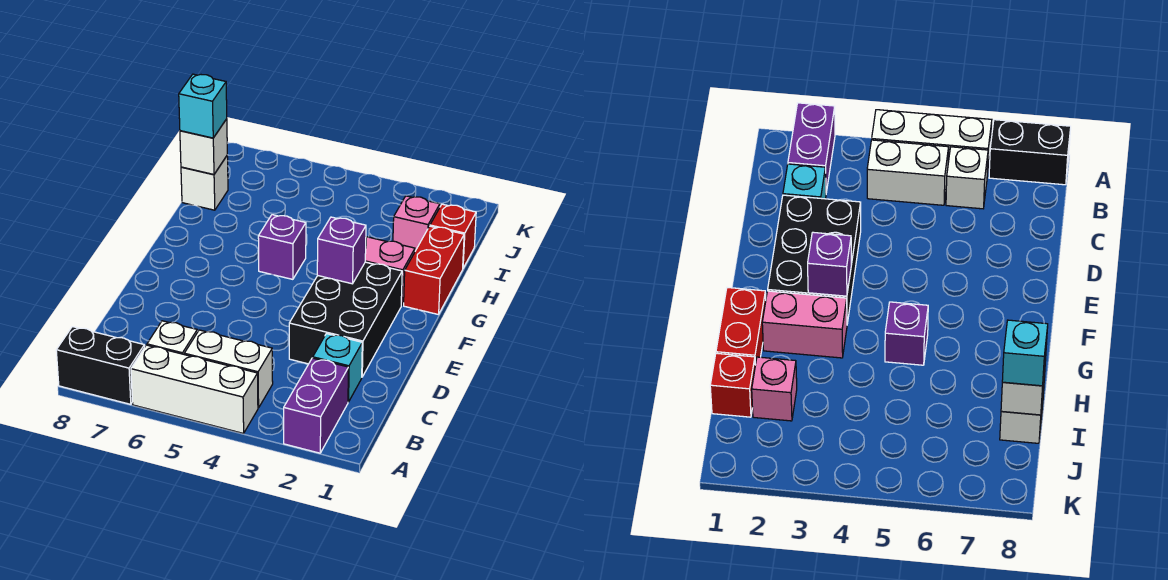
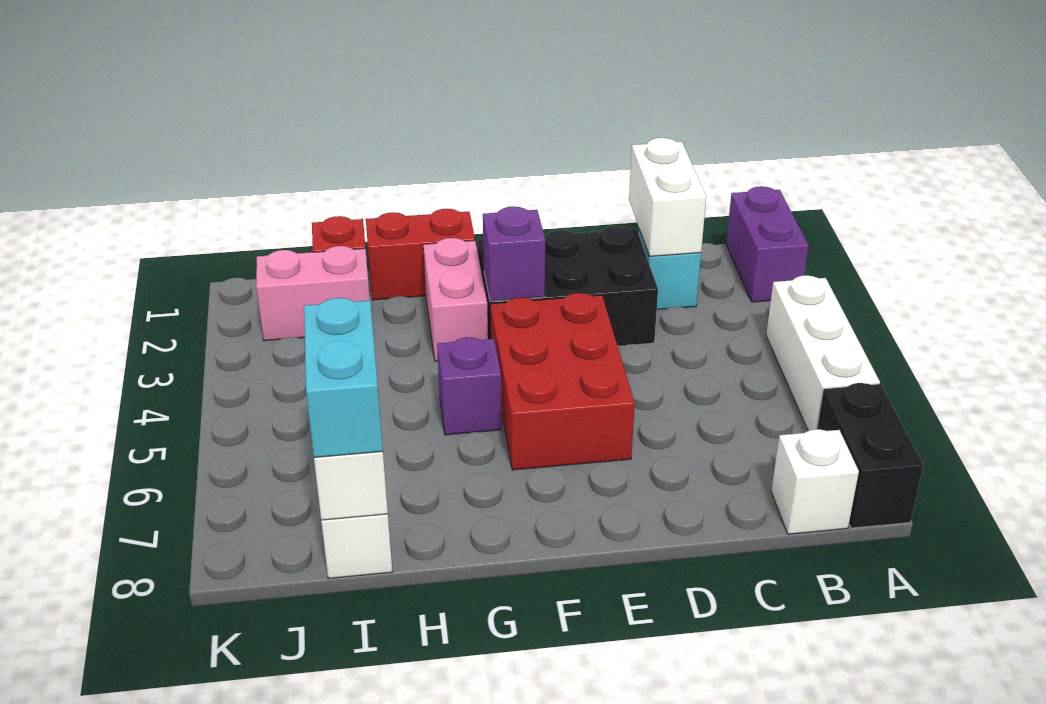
purple 1x2 brick [284,358,349,453] -> purple 1x2 brick turned to [726,186,809,302]
white 1x2 brick [184,330,273,408] -> white 1x2 brick moved to [629,138,706,256]
white 1x1 brick [147,321,197,354] -> white 1x1 brick moved to [771,429,859,534]
none -> red 2x3 brick [490,293,635,470]
pink 1x1 brick [393,196,440,251] -> pink 1x2 brick [256,246,370,341]
cyan 1x1 brick [179,74,227,138] -> cyan 1x2 brick [304,298,383,458]

